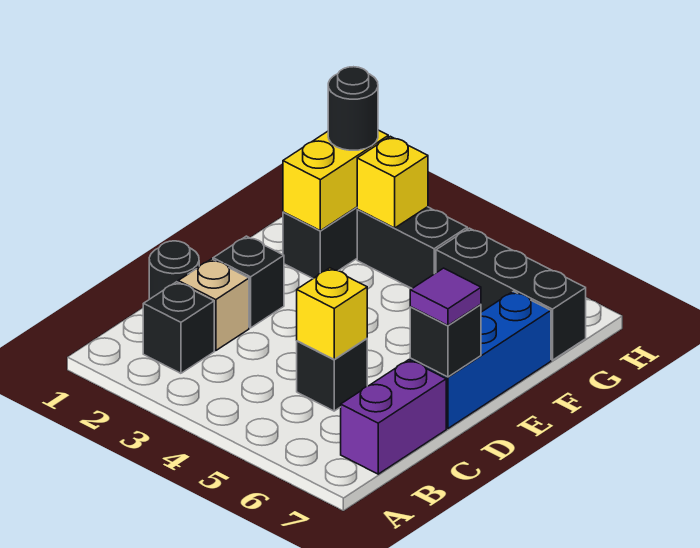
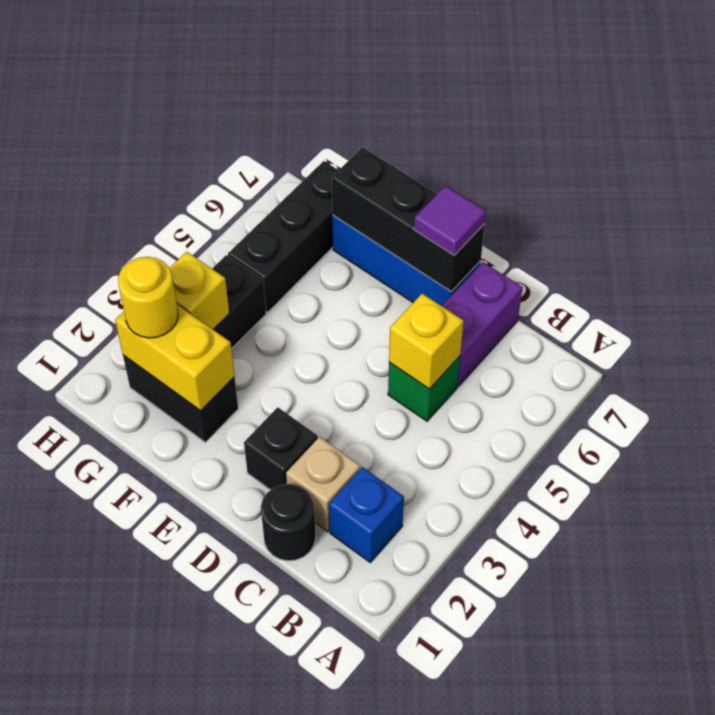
black 1x1 brick [143,282,214,373] -> blue 1x1 brick [329,467,404,562]
purple 1x2 brick [341,360,446,474] -> purple 1x2 brick turned to [442,262,523,386]
black 1x1 brick [297,339,367,411] -> green 1x1 brick [388,356,460,421]
black 1x1 brick [410,304,481,377] -> black 1x3 brick [332,147,485,292]
black 1x1 round brick [328,67,378,150] -> yellow 1x1 round brick [118,257,178,338]

